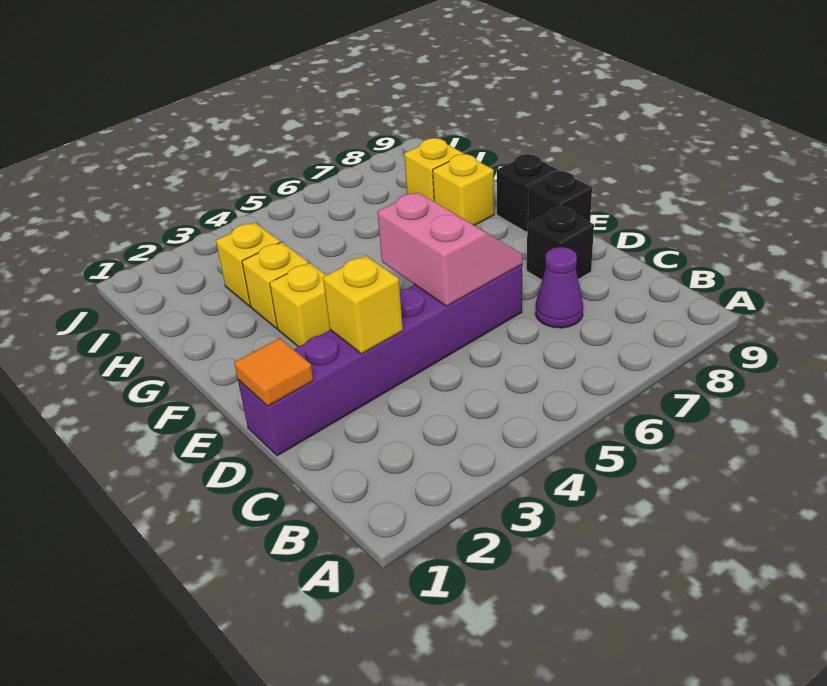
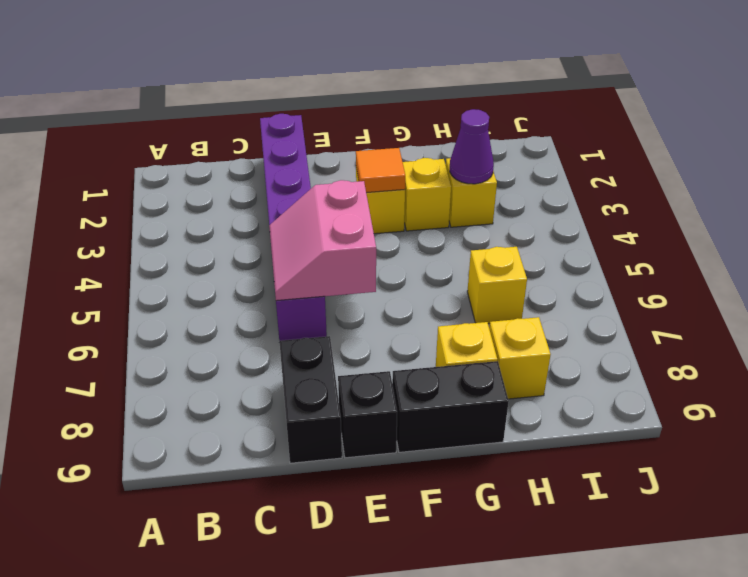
purple 1x1 cone [535,247,583,328] -> purple 1x1 cone moved to [450,109,494,184]
orange 1x1 tile [234,338,313,406] -> orange 1x1 tile moved to [356,148,405,193]
yellow 1x1 brick [323,256,403,354] -> yellow 1x1 brick moved to [467,247,527,324]
pink 2x2 slope [377,192,523,306] -> pink 2x2 slope turned to [269,180,376,301]
black 1x1 brick [527,206,594,280] -> black 1x2 brick [279,336,342,463]
black 1x1 brick [497,154,559,232] -> black 1x2 brick [392,361,509,452]

